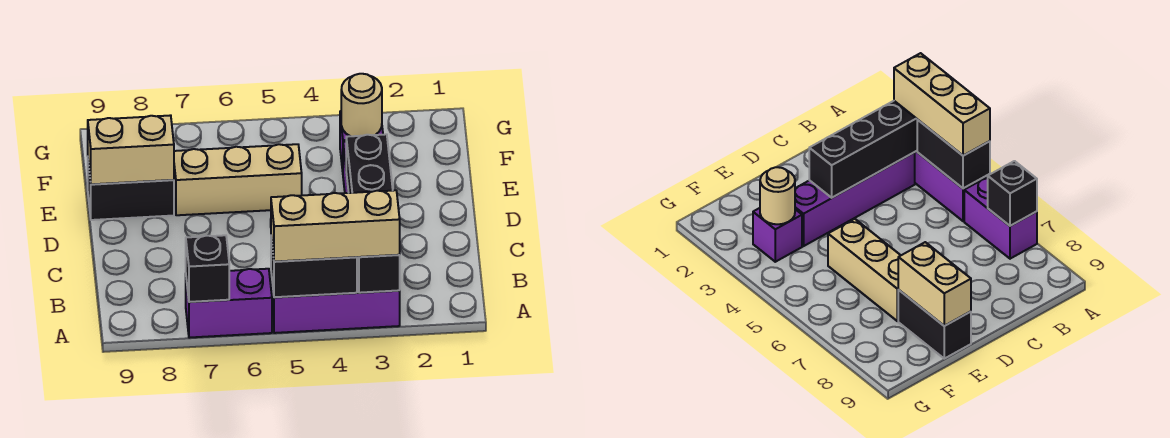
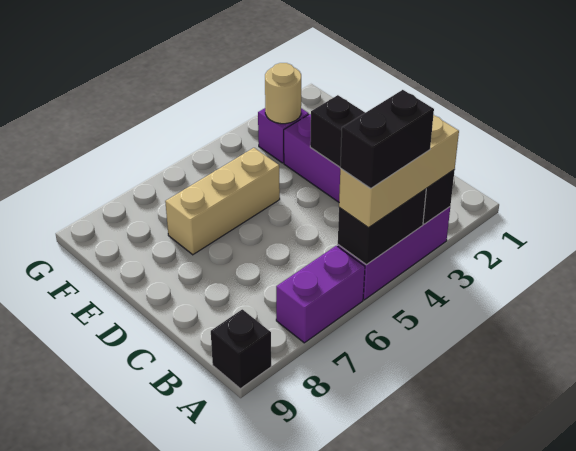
black 1x1 brick [186,235,229,302] -> black 1x1 brick moved to [211,309,271,389]
black 1x2 brick [88,163,174,220] -> black 1x2 brick moved to [340,90,434,188]
tan 1x2 brick [88,115,174,184] -> none

